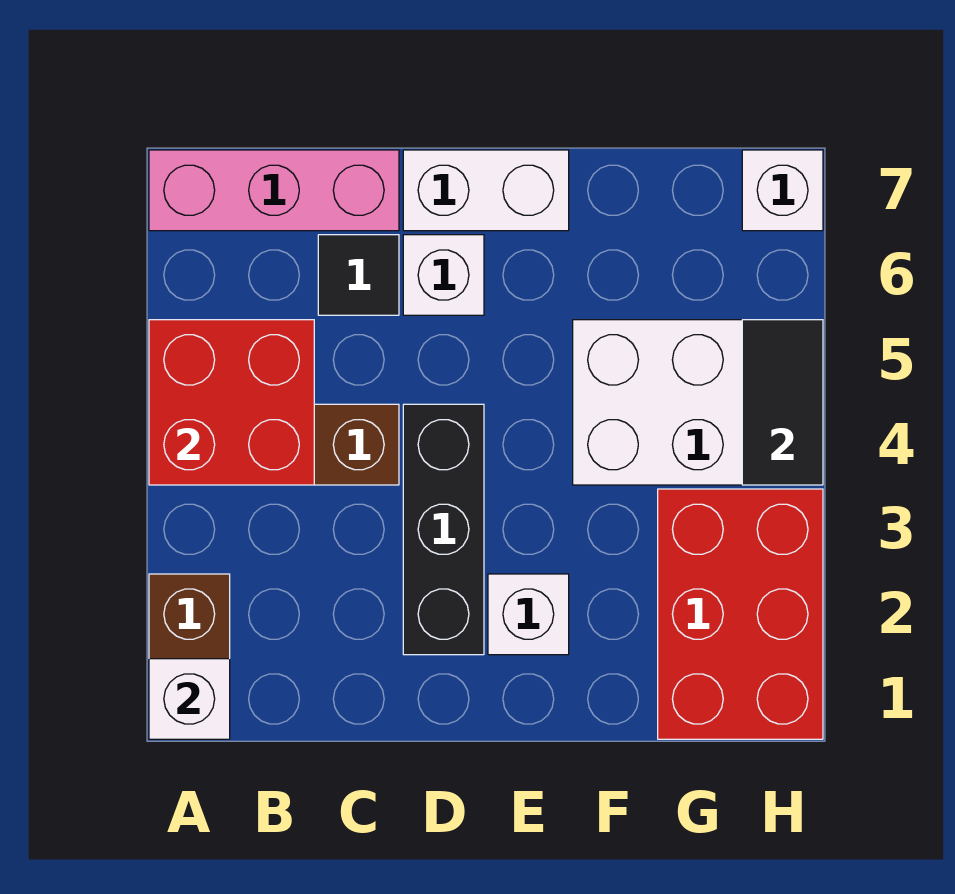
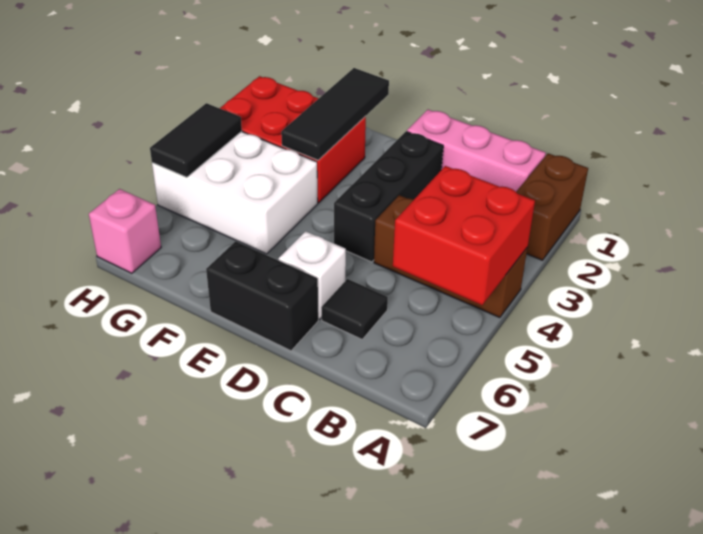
white 1x1 brick [149,659,230,739] -> none
pink 1x3 brick [149,150,399,231] -> pink 1x3 brick moved to [407,110,546,192]
white 1x2 brick [403,150,569,231] -> black 1x2 brick [206,241,318,351]
white 1x1 brick [488,574,569,655] -> none
none -> black 1x3 tile [281,68,389,160]
red 2x3 brick [658,489,823,739] -> red 2x3 brick turned to [220,76,366,203]
white 1x1 brick [742,150,823,231] -> pink 1x1 brick [89,189,161,273]

